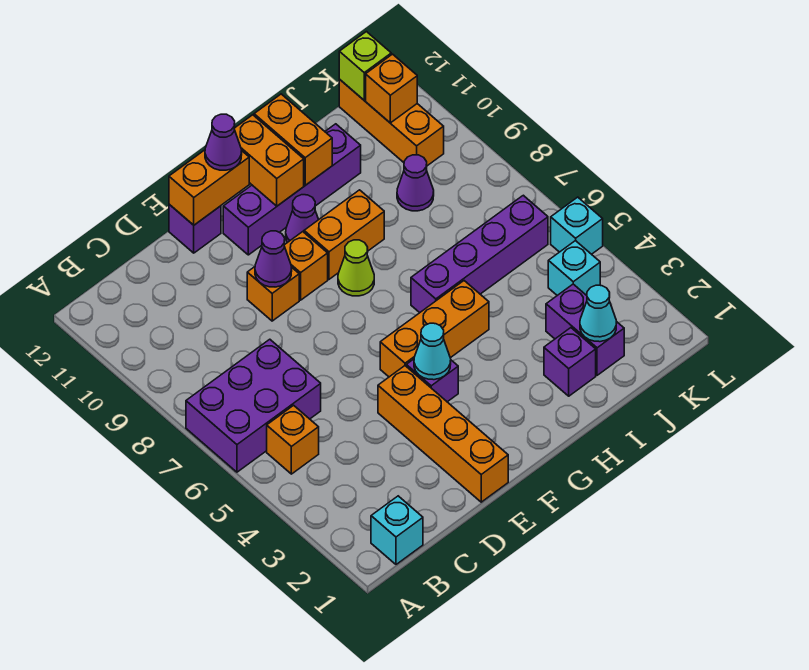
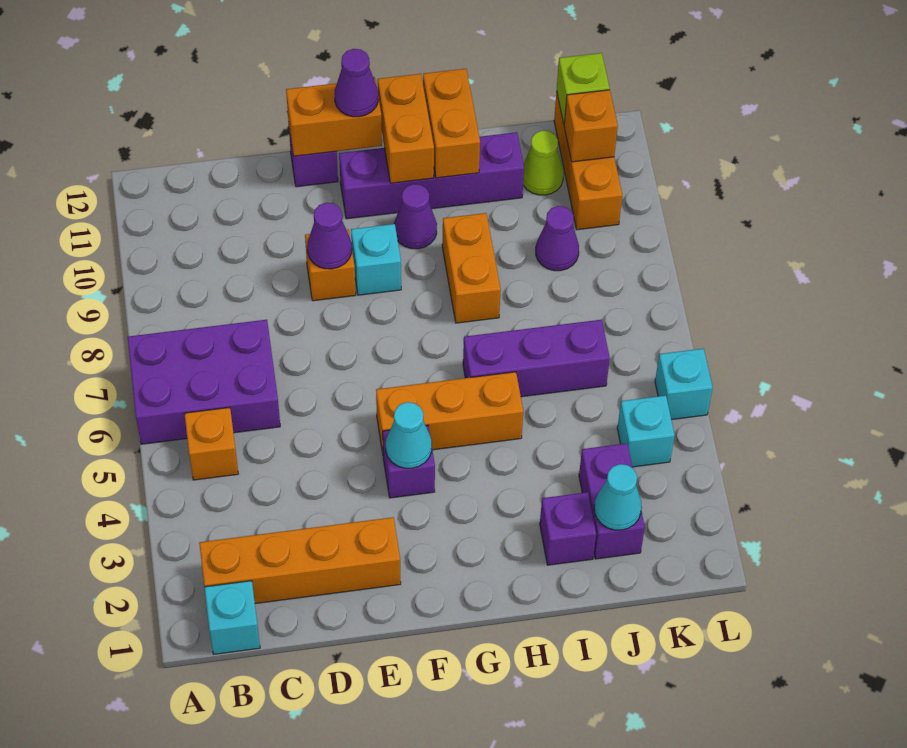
orange 1x4 brick [378,366,508,502] -> orange 1x4 brick turned to [199,517,401,603]
orange 1x1 brick [284,232,328,300] -> cyan 1x1 brick [351,224,401,295]
lime 1x1 cone [338,240,374,296] -> lime 1x1 cone moved to [523,131,564,195]
orange 1x2 brick [304,190,384,279] -> orange 1x2 brick turned to [442,213,501,323]
purple 1x4 brick [411,195,548,313] -> purple 1x3 brick [463,320,610,397]

